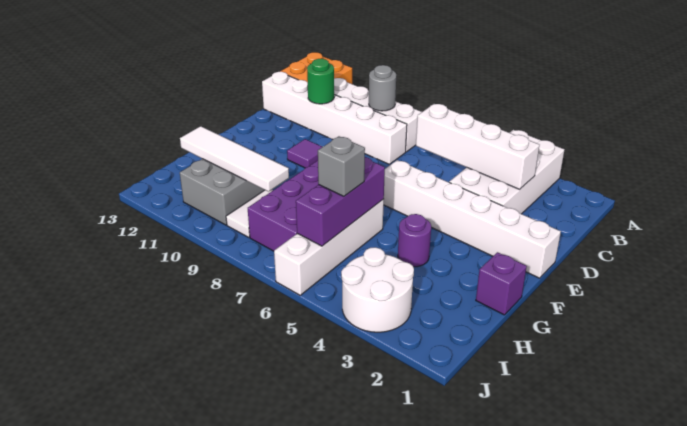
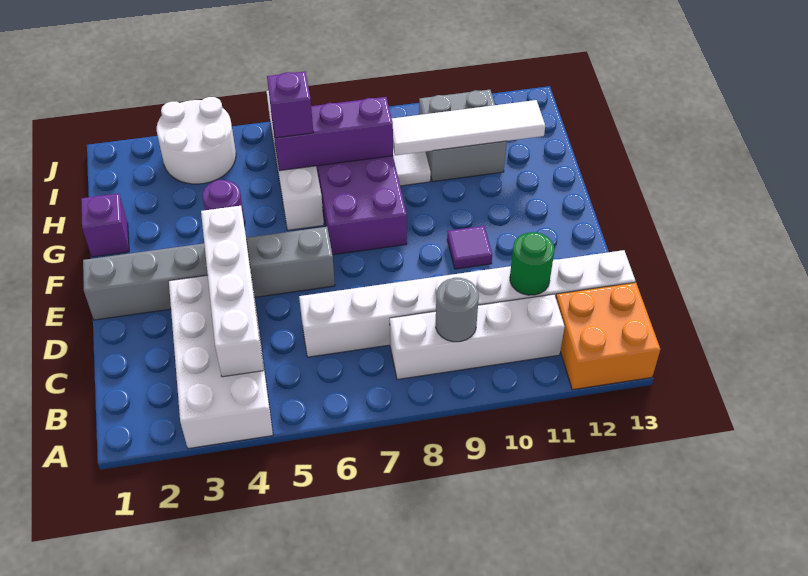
white 1x4 brick [416,104,539,190] -> white 1x4 brick turned to [201,206,264,377]
white 1x6 brick [262,72,407,164] -> white 1x8 brick [299,250,635,357]
white 1x6 brick [384,160,561,278] -> grey 1x6 brick [83,227,335,320]
purple 1x3 brick [296,157,385,246] -> purple 1x3 brick turned to [272,97,393,171]
grey 1x1 brick [318,136,365,196] -> purple 1x1 brick [267,71,313,138]

